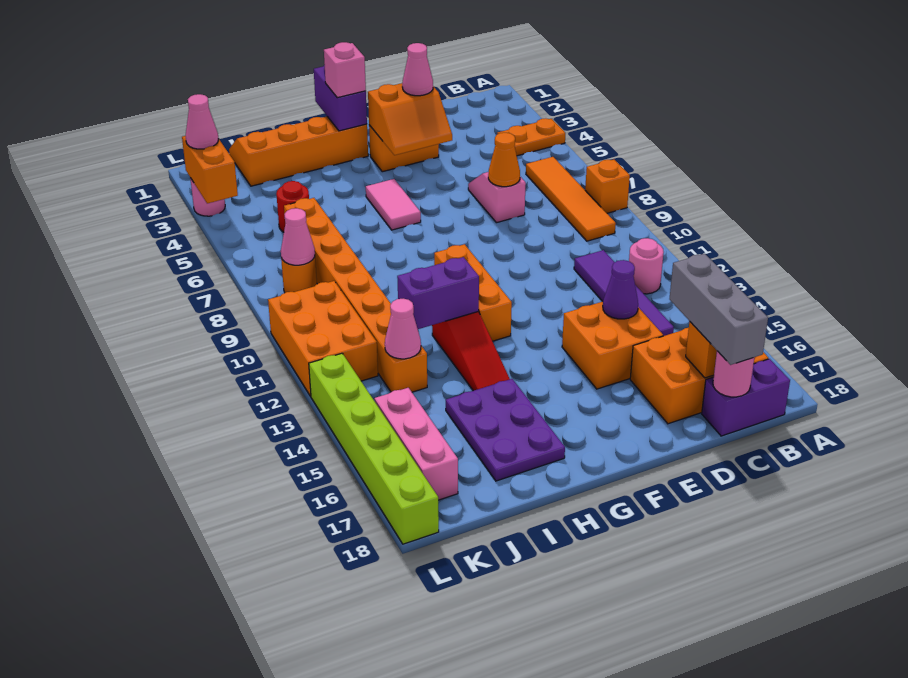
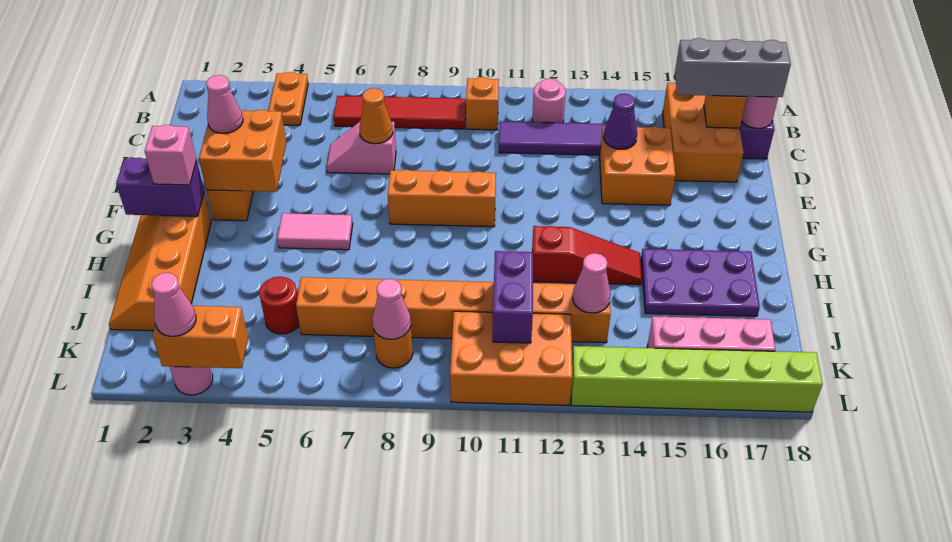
orange 1x1 brick [585,160,630,213] -> orange 1x1 brick moved to [466,77,499,130]
orange 1x4 tile [526,157,616,241] -> red 1x4 tile [334,96,466,129]
orange 2x2 slope [368,83,452,155] -> orange 2x2 brick [199,110,286,192]
orange 1x3 brick [434,244,512,341] -> orange 1x3 brick moved to [388,170,496,227]
purple 1x2 brick [397,257,479,329] -> purple 1x2 brick moved to [493,251,533,343]

